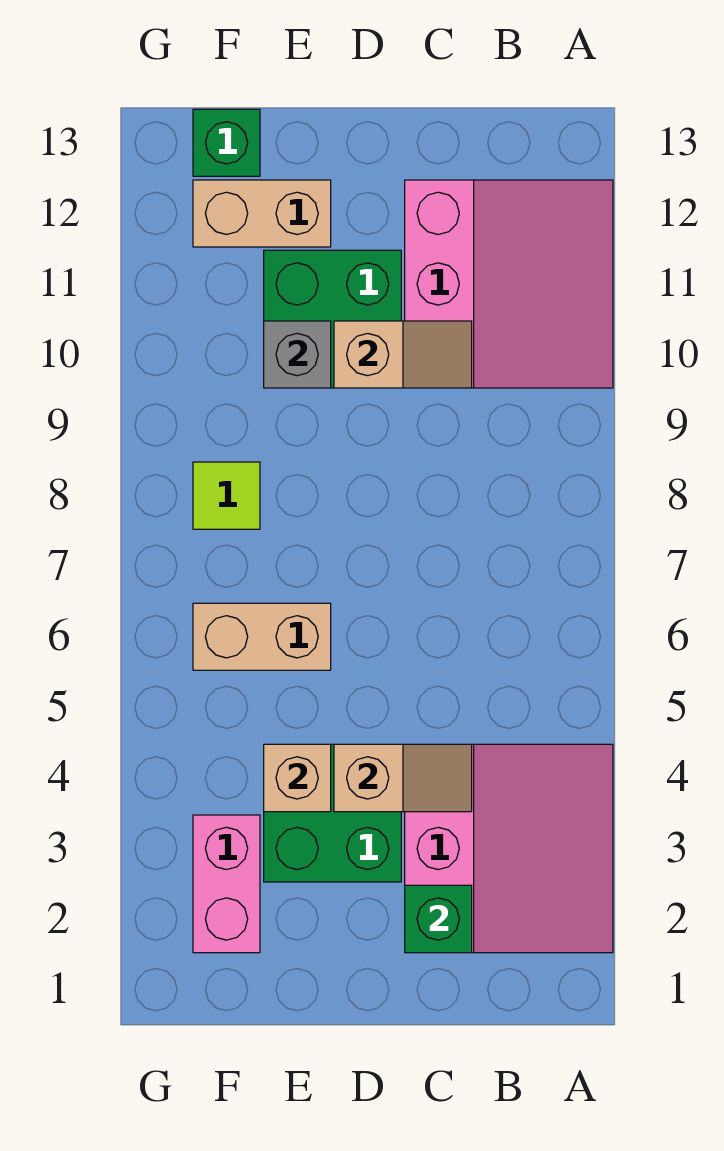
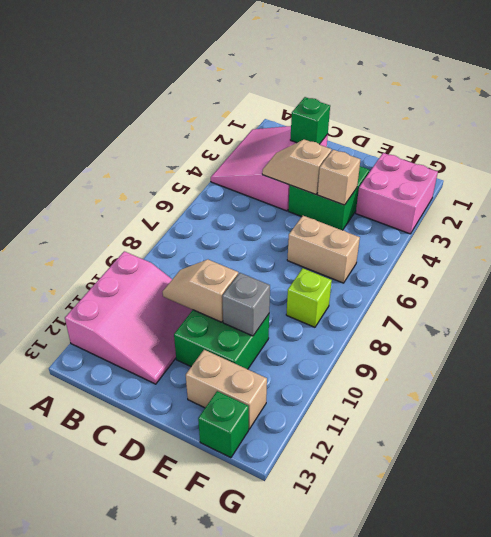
pink 3x3 slope [405,180,613,388] -> pink 3x3 slope turned to [65,251,192,384]
pink 1x2 brick [193,815,260,953] -> pink 2x2 brick [356,153,438,234]
lime 1x1 tile [193,462,260,529] -> lime 1x1 brick [286,268,332,327]

